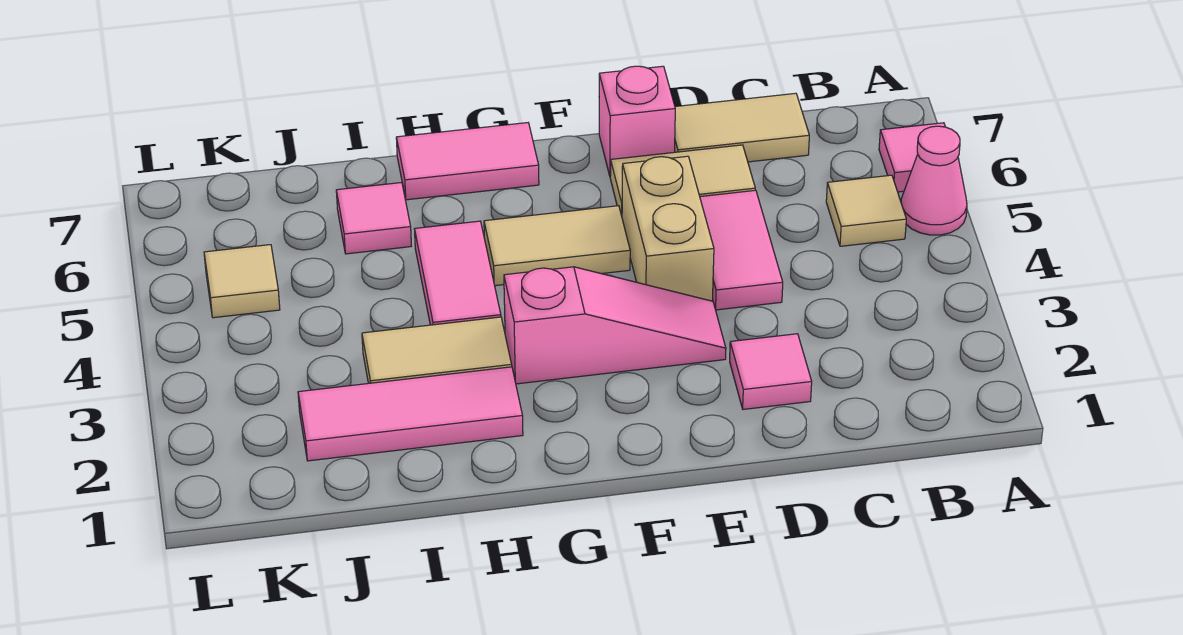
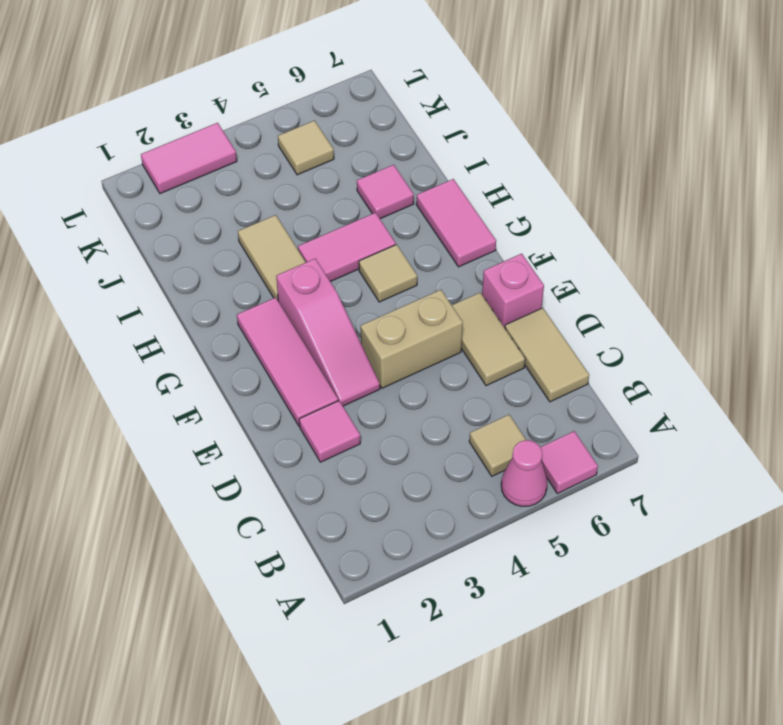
pink 1x2 tile [700,190,783,310] -> pink 1x2 tile moved to [141,123,237,194]
tan 1x2 tile [484,206,630,286] -> tan 1x1 tile [359,244,417,302]
pink 1x3 tile [298,367,523,461] -> pink 1x3 tile moved to [237,297,338,426]

